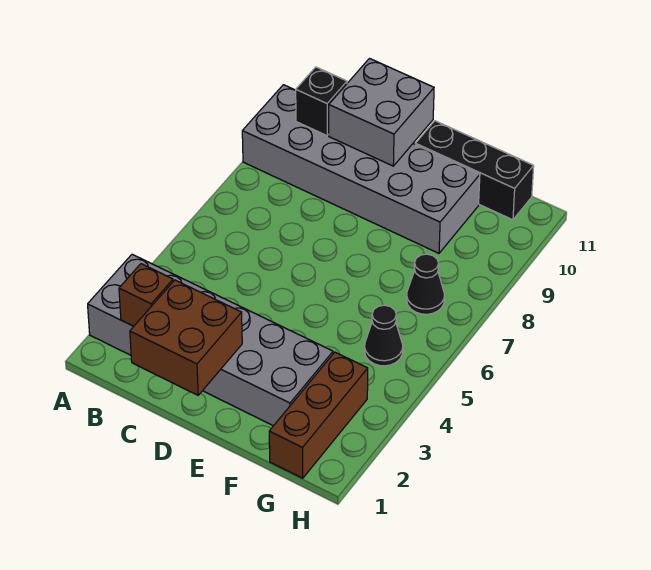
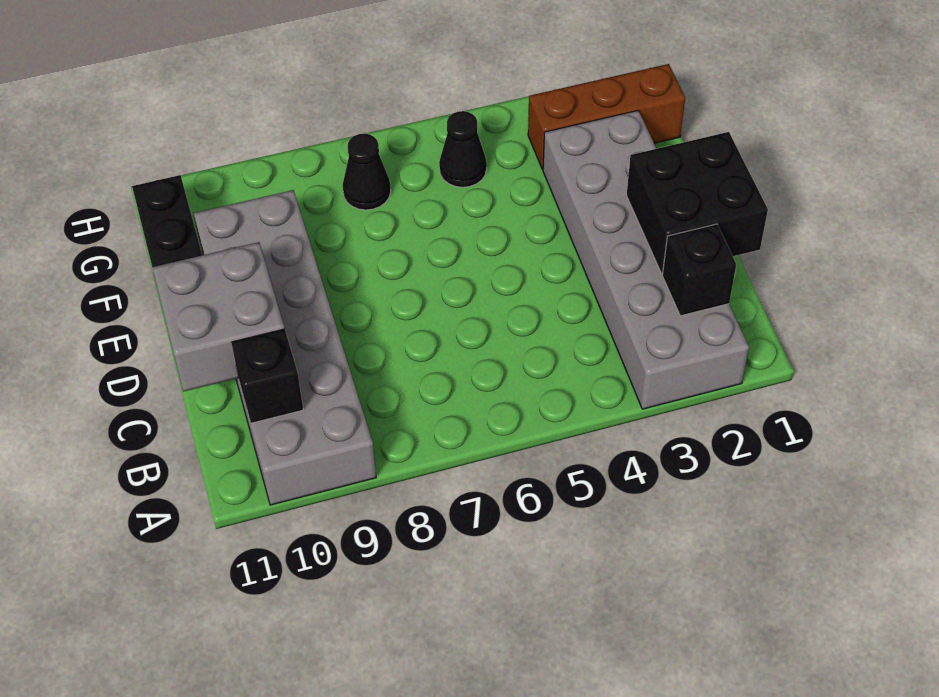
brown 1x1 brick [119,264,173,326] -> black 1x1 brick [662,224,736,316]
brown 2x2 brick [130,280,242,395] -> black 2x2 brick [627,132,768,274]

